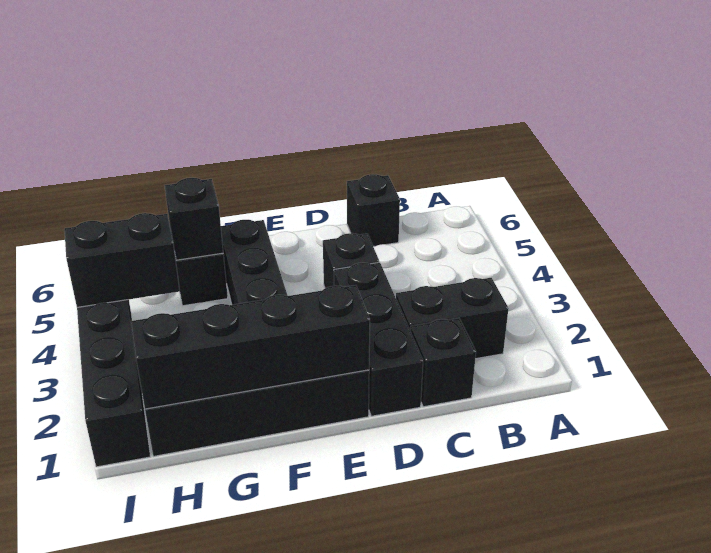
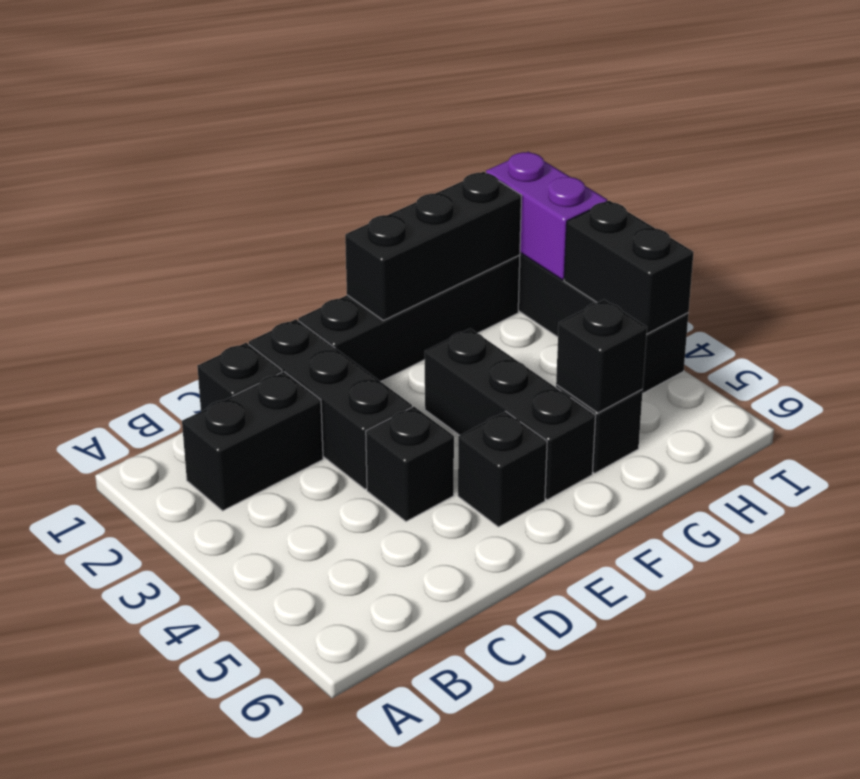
black 1x1 brick [347,174,400,247] -> black 1x1 brick moved to [458,412,547,527]
black 1x4 brick [131,285,370,409] -> black 1x3 brick [345,172,522,320]
black 1x2 brick [64,213,180,307] -> black 1x2 brick turned to [564,201,694,334]
none -> purple 1x2 brick [486,152,607,280]

